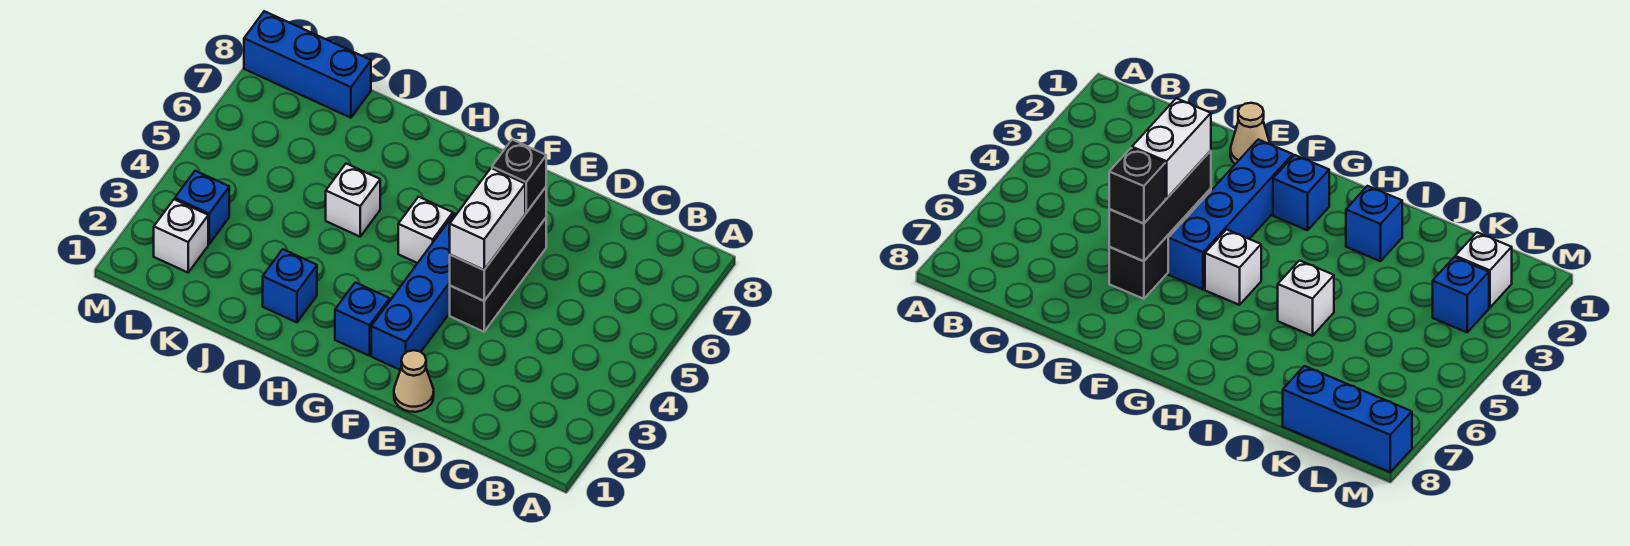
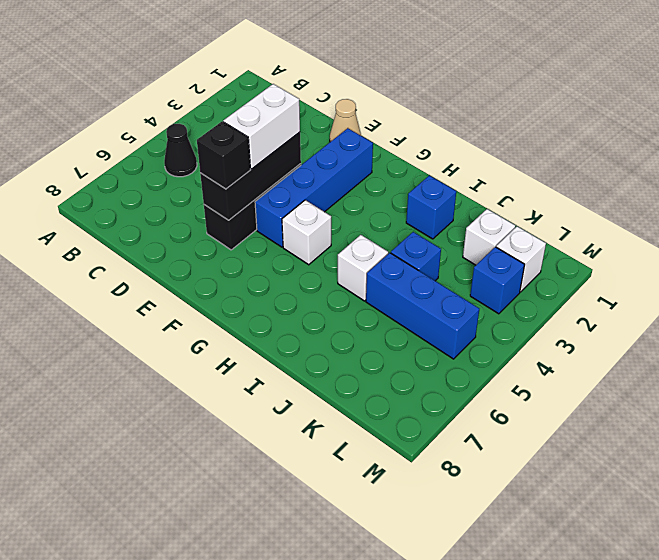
none -> black 1x1 cone [164,124,197,177]
blue 1x1 brick [335,282,390,356] -> blue 1x1 brick moved to [391,232,441,281]
none -> white 1x1 brick [463,209,515,265]
blue 1x3 brick [244,11,371,118] -> blue 1x3 brick moved to [366,253,479,359]

